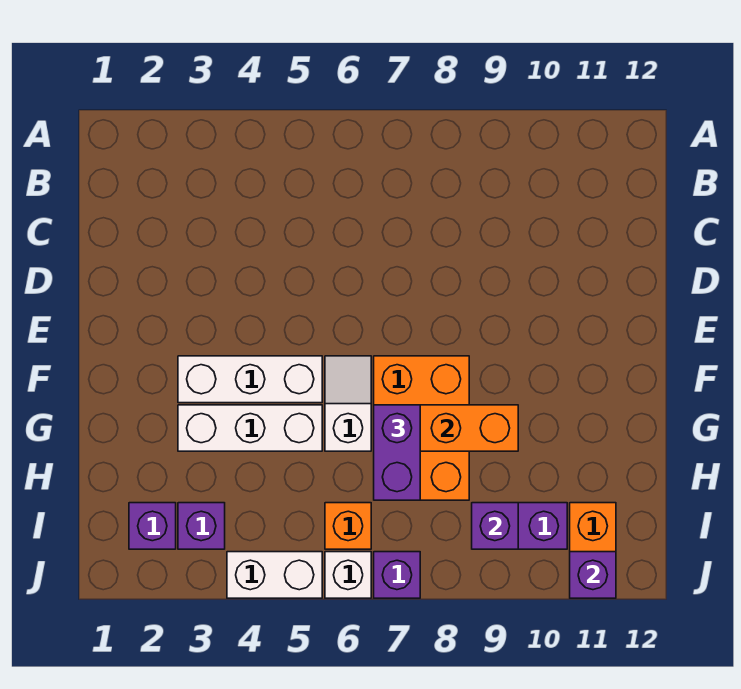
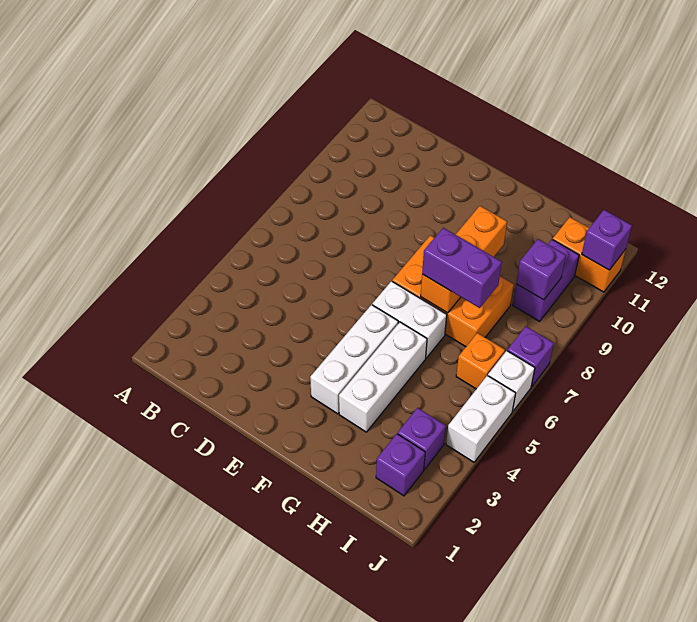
white 1x2 slope [325,356,371,451] -> white 1x2 brick [372,281,447,358]

